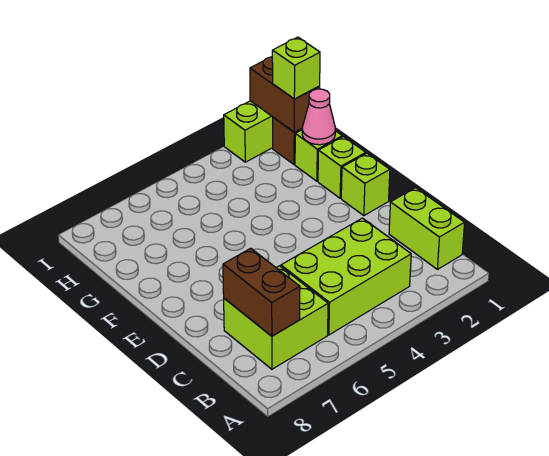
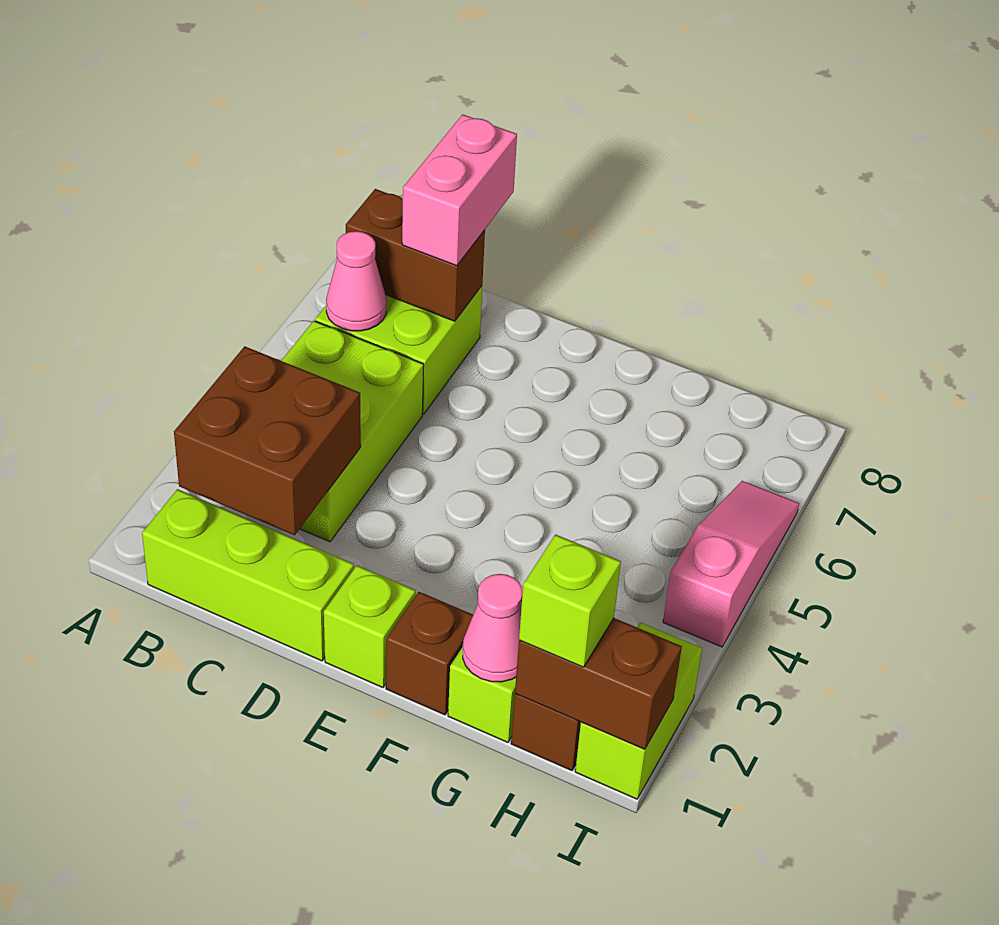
lime 1x2 brick [389,188,465,269] -> lime 1x3 brick [142,489,354,661]
none -> brown 2x2 brick [174,346,361,535]
none -> pink 1x1 cone [326,231,387,331]
none -> pink 1x2 brick [402,114,517,266]
lime 1x1 brick [318,137,366,198] -> brown 1x1 brick [386,592,473,715]
none -> pink 1x3 slope [663,481,799,647]

